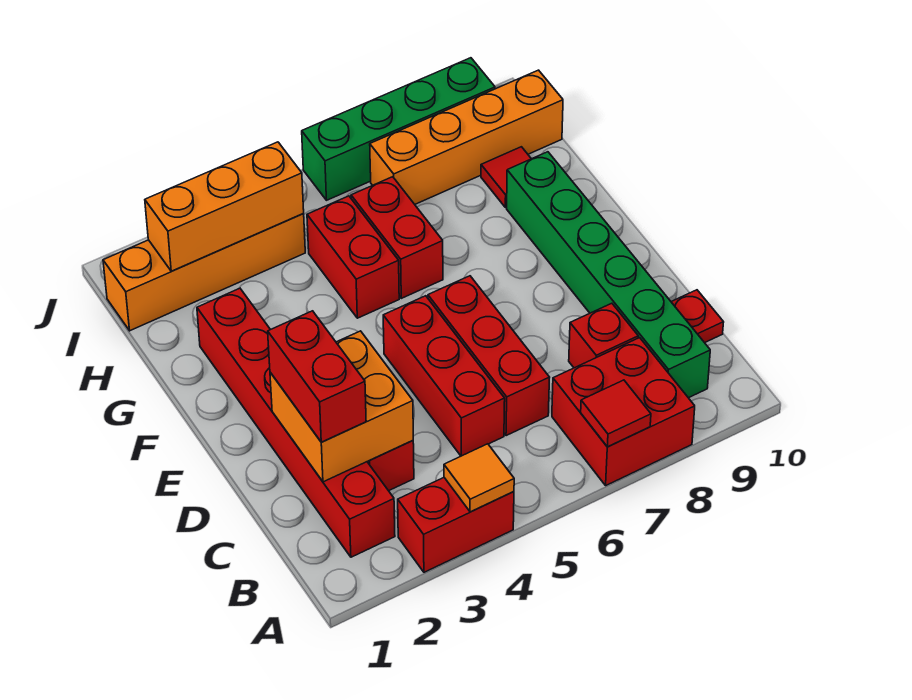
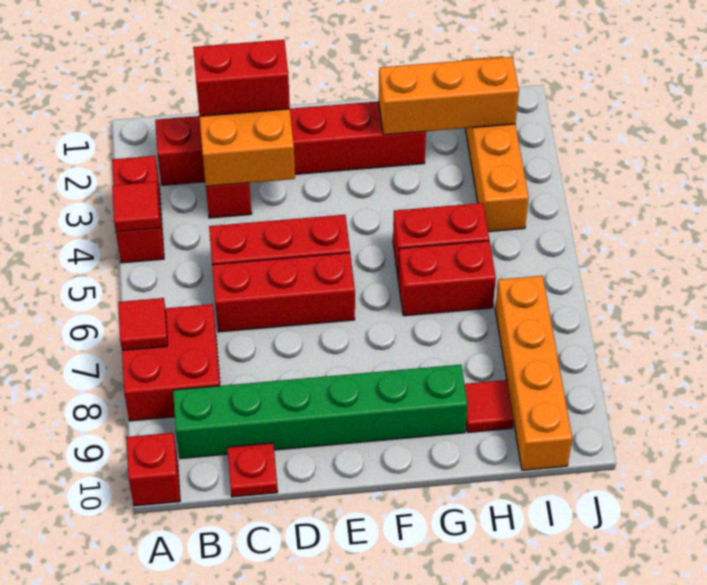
orange 1x1 tile [444,444,514,512] -> red 1x1 tile [112,182,160,232]
red 1x1 brick [569,303,638,368] -> red 1x1 brick moved to [126,433,180,506]
orange 1x3 brick [145,142,304,271] -> orange 1x3 brick turned to [379,57,519,135]
green 1x4 brick [302,58,495,200] -> none

